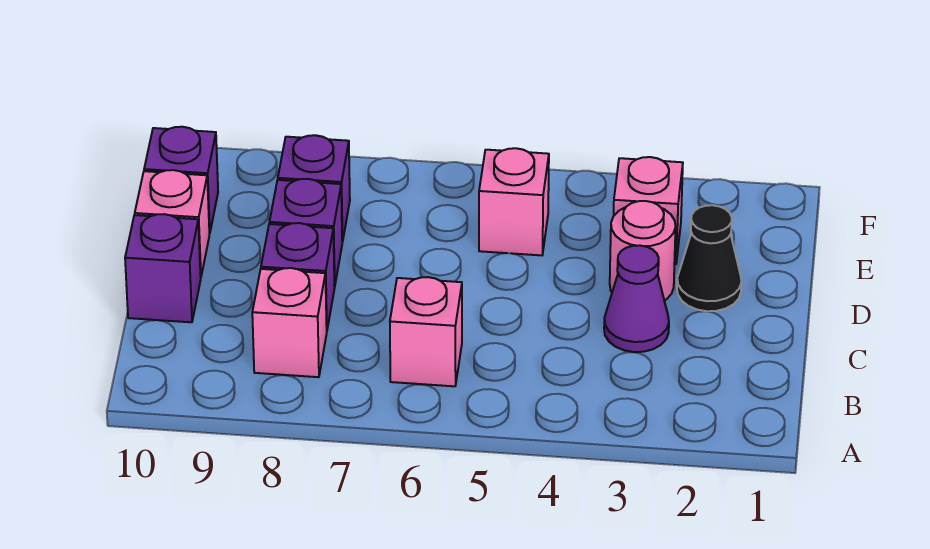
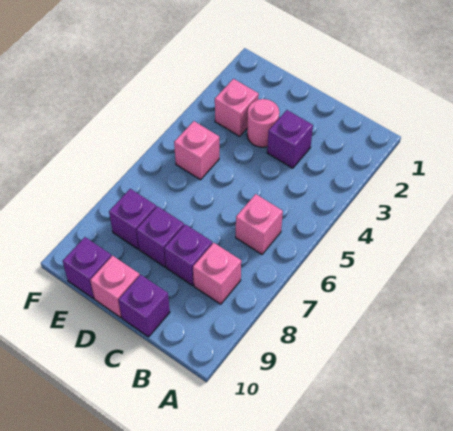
purple 1x1 cone [604,245,669,352] -> purple 1x1 brick [267,110,313,168]
black 1x1 cone [677,205,741,311] -> none

